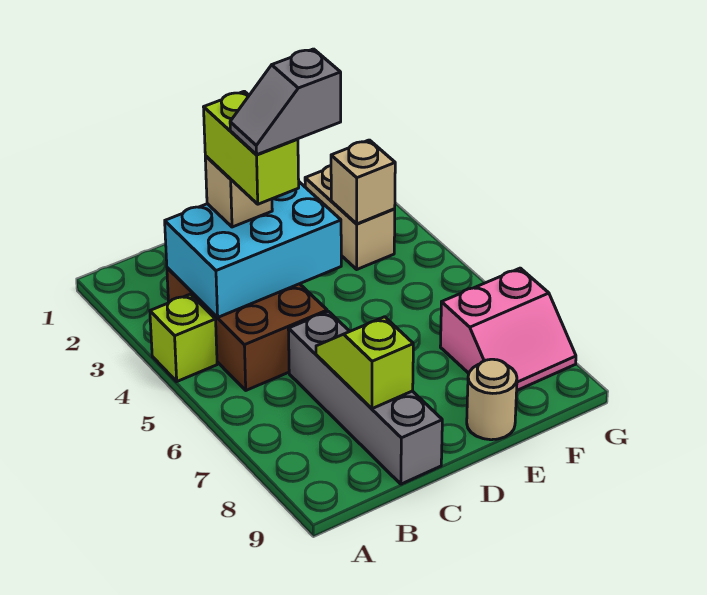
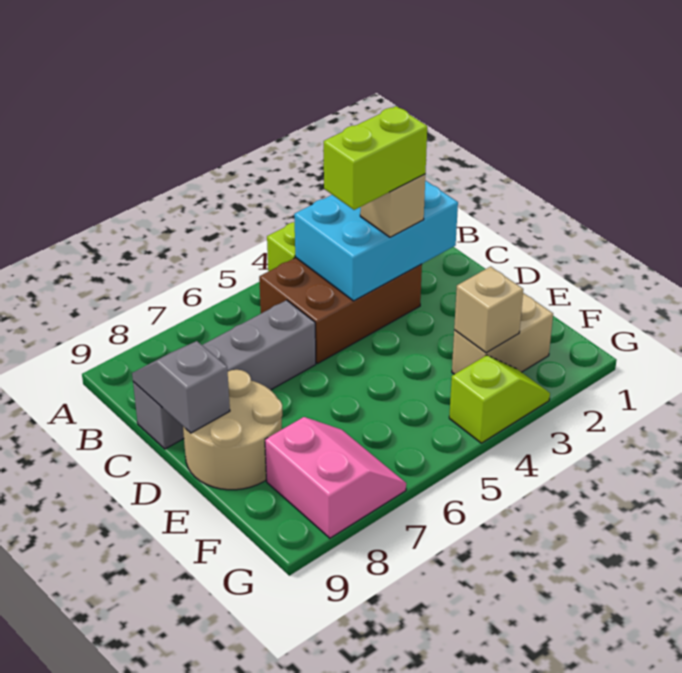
cyan 2x3 brick [165,182,341,318] -> cyan 2x3 brick turned to [294,180,458,301]
grey 1x2 slope [230,49,341,155] -> grey 1x2 slope moved to [132,341,230,433]
lime 1x2 slope [316,317,413,409] -> lime 1x2 slope moved to [449,355,550,443]
tan 1x1 round brick [467,359,517,440] -> tan 2x2 round brick [183,370,282,490]
pink 2x2 slope [440,268,576,390] -> pink 2x2 slope turned to [265,417,406,538]

